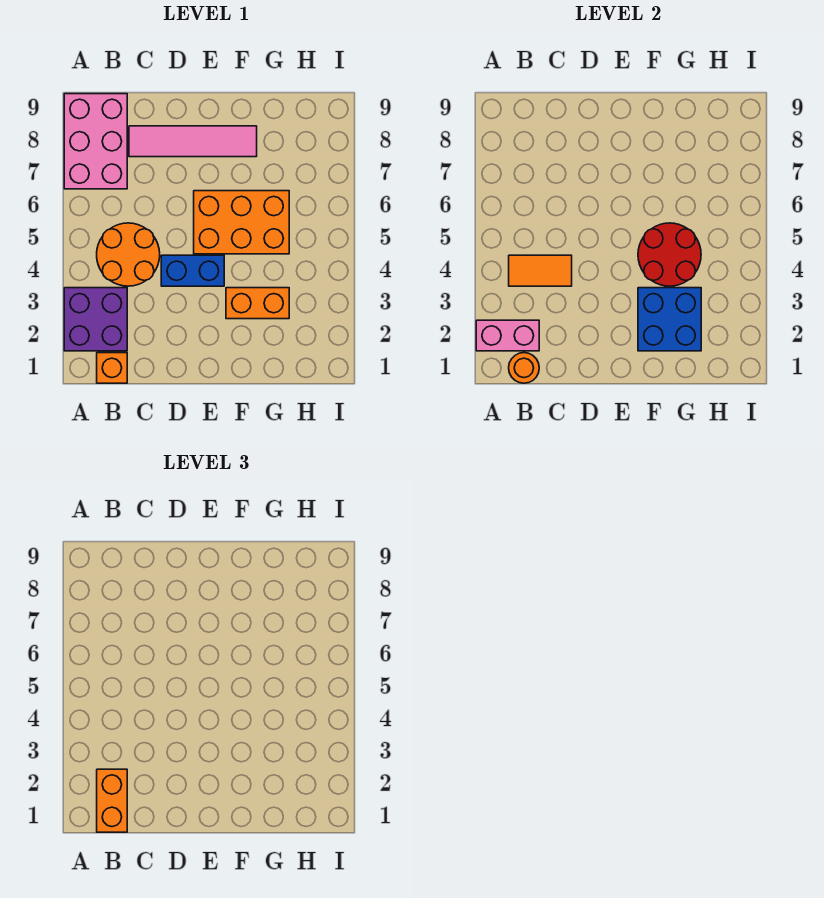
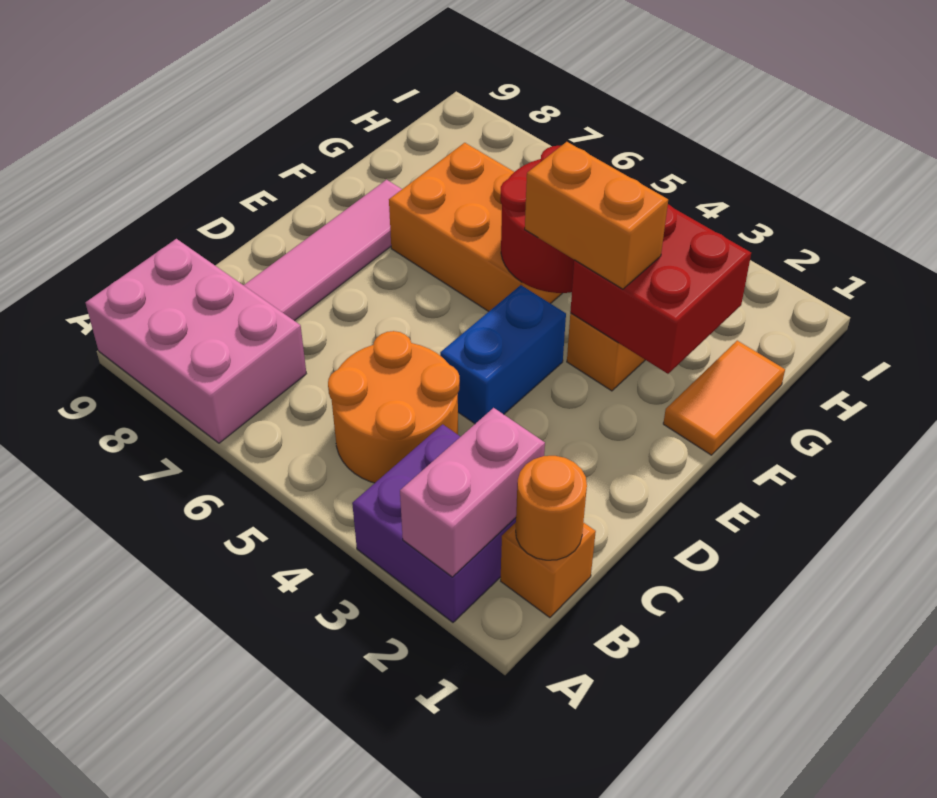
orange 1x2 brick [97,769,127,832] -> orange 1x2 brick moved to [525,142,668,289]
orange 1x2 tile [509,255,572,286] -> orange 1x2 tile moved to [663,341,785,455]
orange 2x3 brick [194,191,289,254] -> orange 2x3 brick turned to [389,143,562,311]
blue 2x2 brick [638,288,701,351] -> red 2x2 brick [570,204,751,374]

